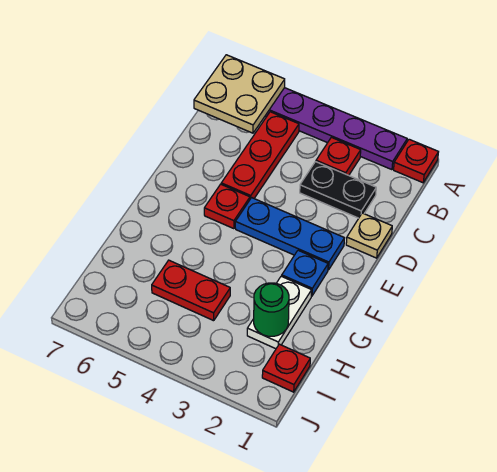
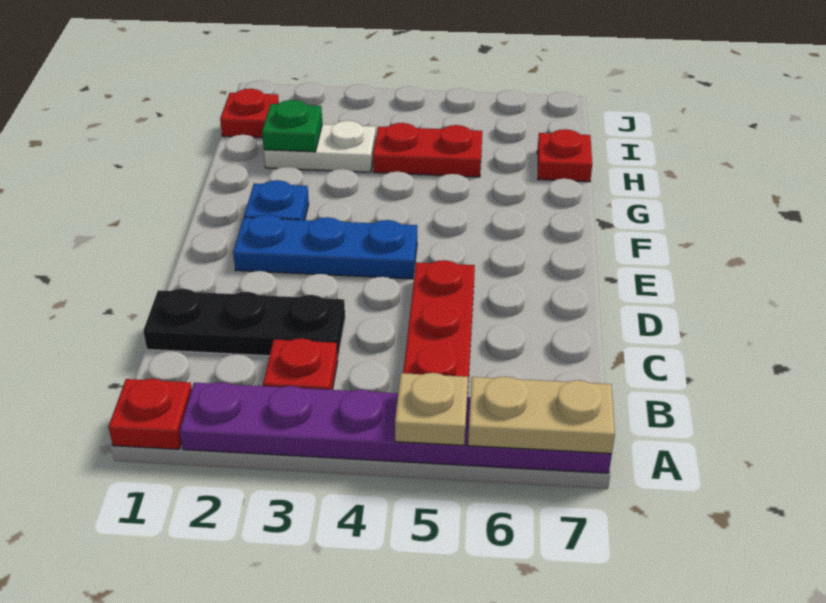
tan 2x2 plate [194,55,285,133] -> tan 1x2 plate [468,377,615,454]
black 1x2 plate [300,162,376,218] -> black 1x3 plate [143,289,345,359]
tan 1x1 plate [346,213,392,258] -> tan 1x1 plate moved to [395,373,468,446]
red 1x1 plate [204,184,250,229] -> red 1x1 plate moved to [537,129,592,182]
white 1x2 plate [247,276,312,349] -> white 1x2 plate turned to [264,121,376,172]
green 1x1 round brick [254,283,289,336] -> green 1x1 plate [262,100,322,152]

